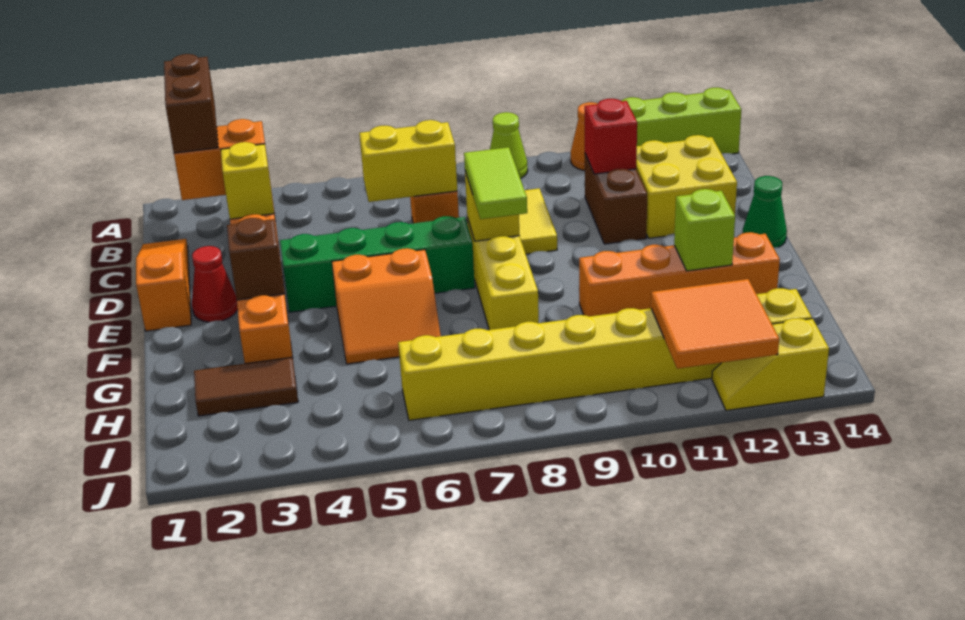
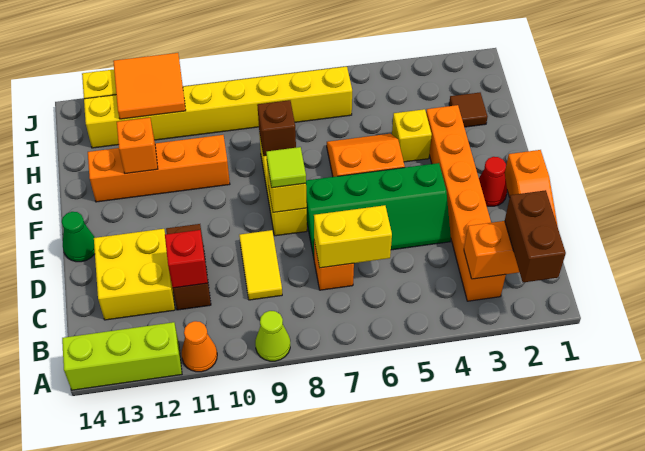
yellow 1x1 brick [221,142,274,219] -> yellow 1x1 brick moved to [392,109,432,162]
lime 1x2 tile [464,147,527,219] -> lime 1x1 tile [266,147,306,188]
brown 1x1 brick [227,218,284,300] -> brown 1x1 brick moved to [257,100,296,156]
lime 1x1 brick [674,189,735,271] -> orange 1x1 brick [117,118,158,174]
brown 1x2 tile [194,357,298,416] -> brown 1x1 tile [449,93,488,127]

